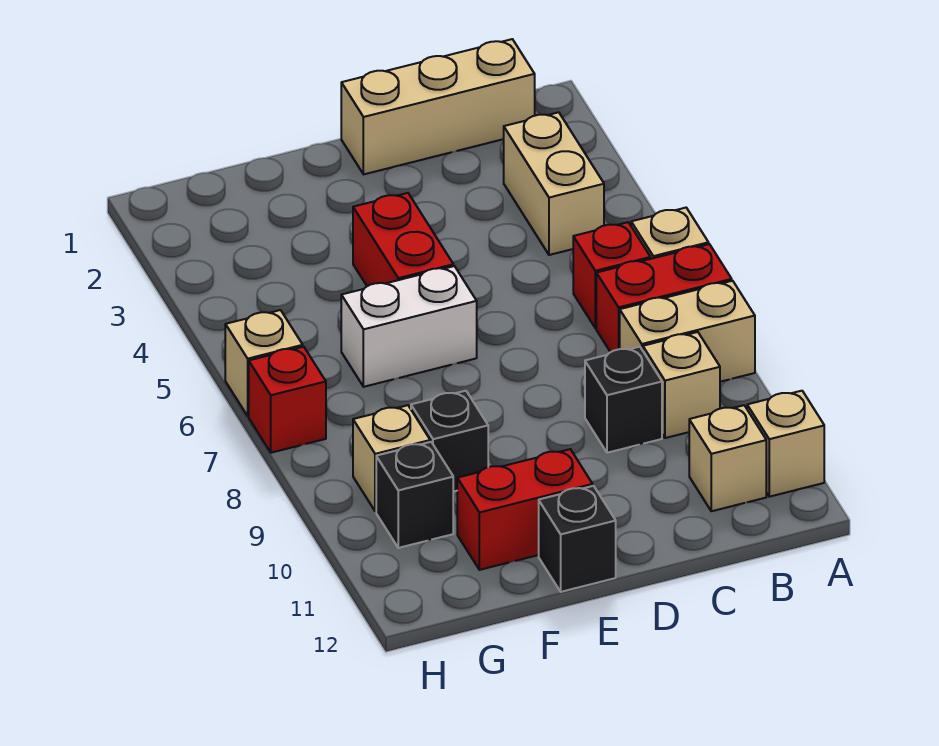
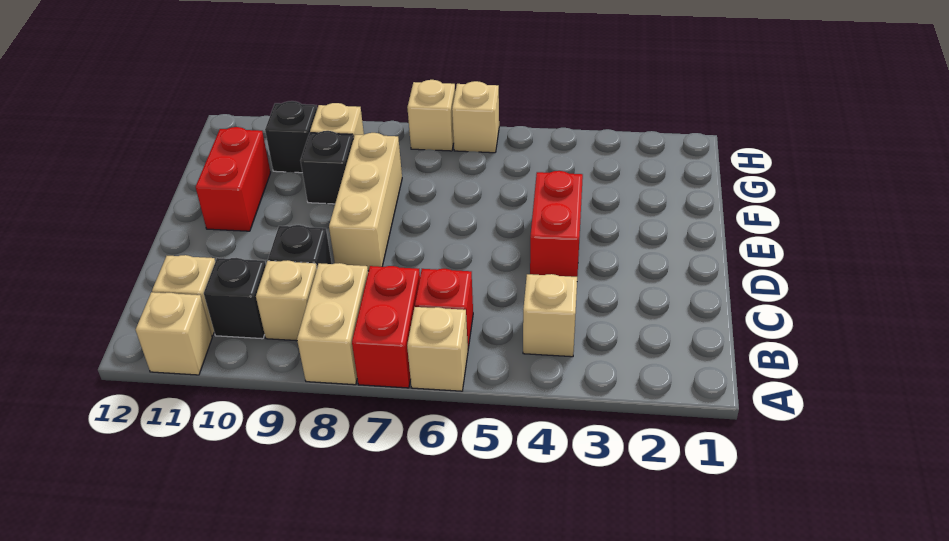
tan 1x3 brick [341,39,535,174] -> tan 1x3 brick moved to [329,133,402,271]
tan 1x2 brick [504,112,604,255] -> tan 1x1 brick [523,274,577,357]
red 1x2 brick [353,193,453,286] -> red 1x2 brick turned to [530,171,583,277]
white 1x2 brick [341,266,477,387] -> none
black 1x1 brick [539,486,616,592] -> black 1x1 brick moved to [204,258,266,339]
red 1x1 brick [249,347,326,453] -> tan 1x1 brick [407,80,455,151]

